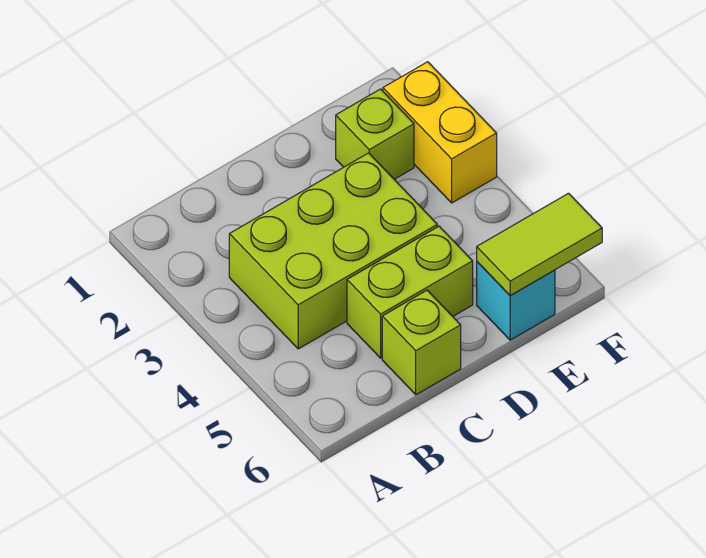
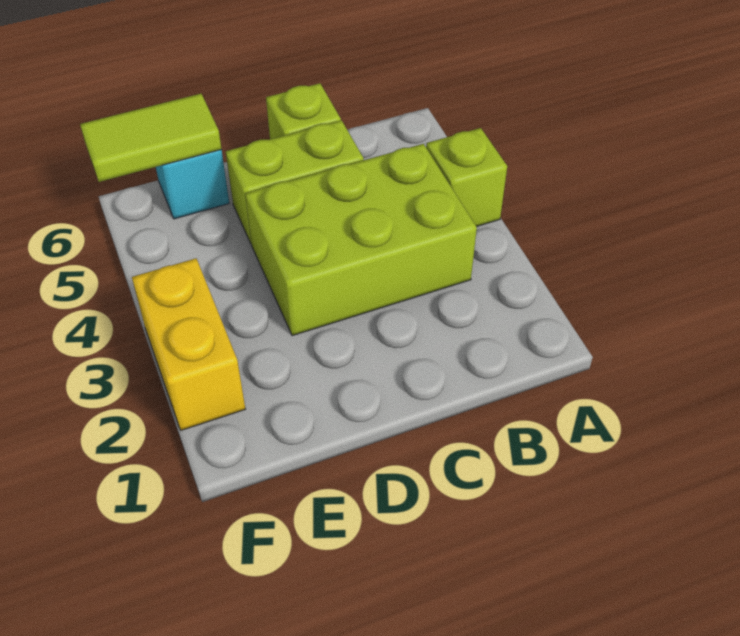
lime 1x1 brick [336,89,414,179] -> lime 1x1 brick moved to [426,128,507,227]

